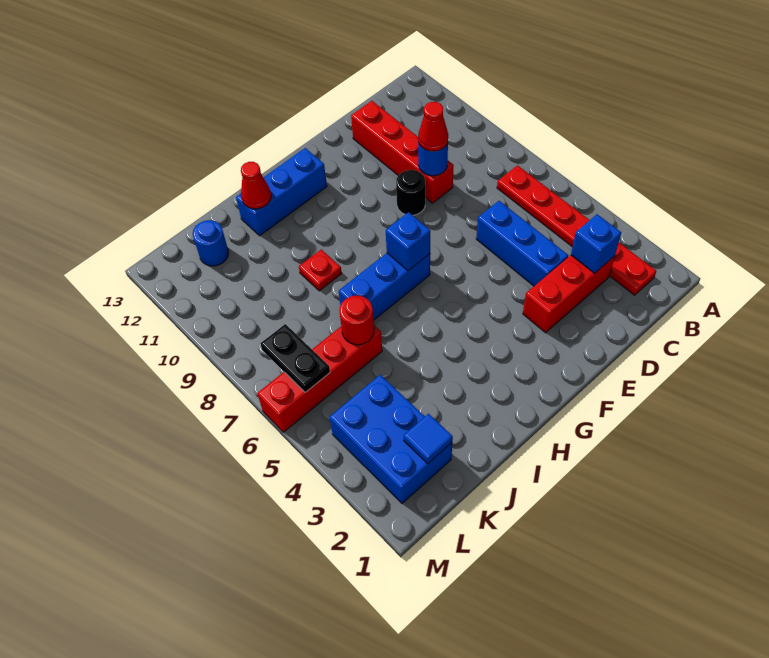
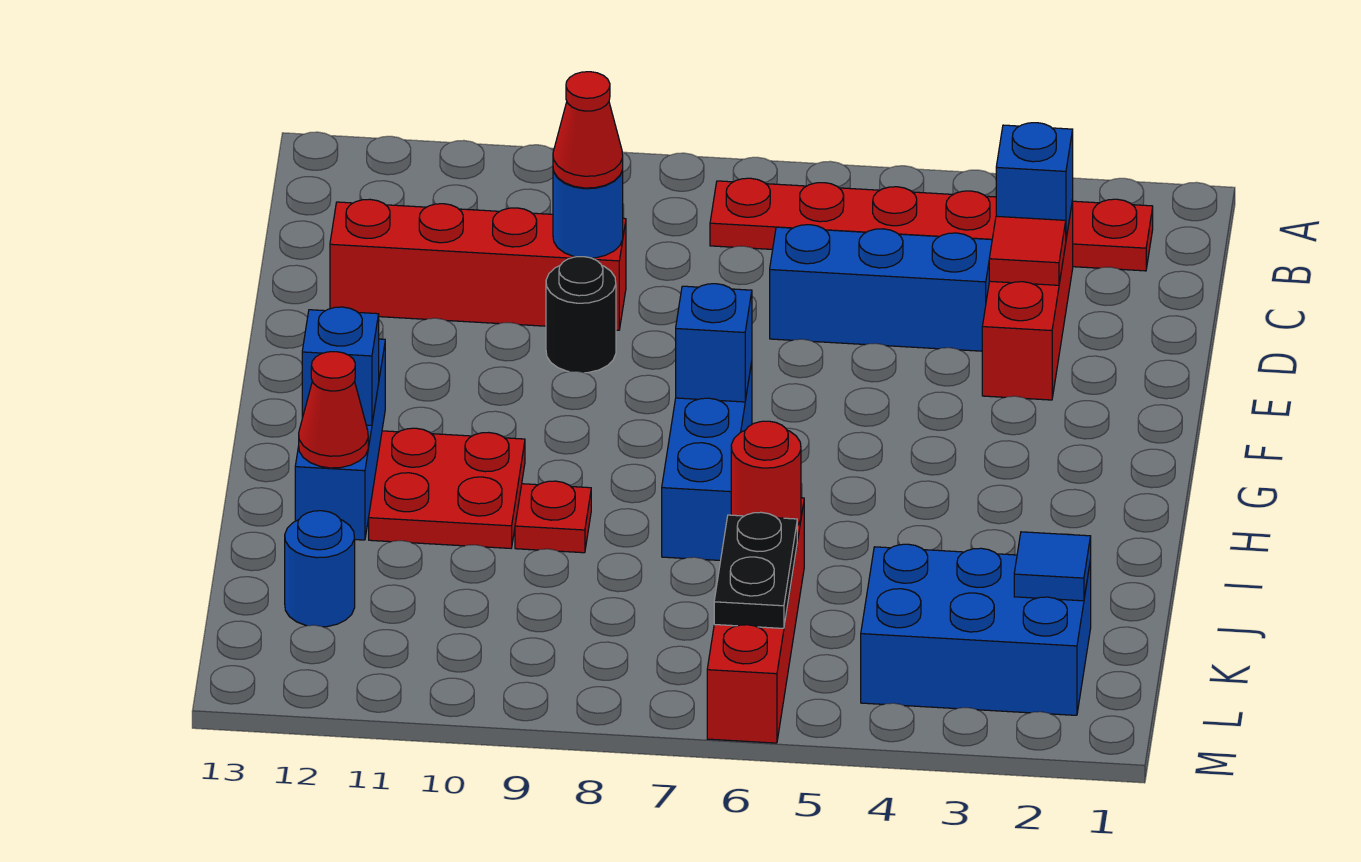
none -> red 1x1 tile [989,216,1066,285]
none -> red 2x2 plate [369,428,525,548]
none -> blue 1x1 brick [302,307,379,425]
black 1x2 plate [260,324,330,392] -> black 1x2 plate turned to [714,512,797,628]

